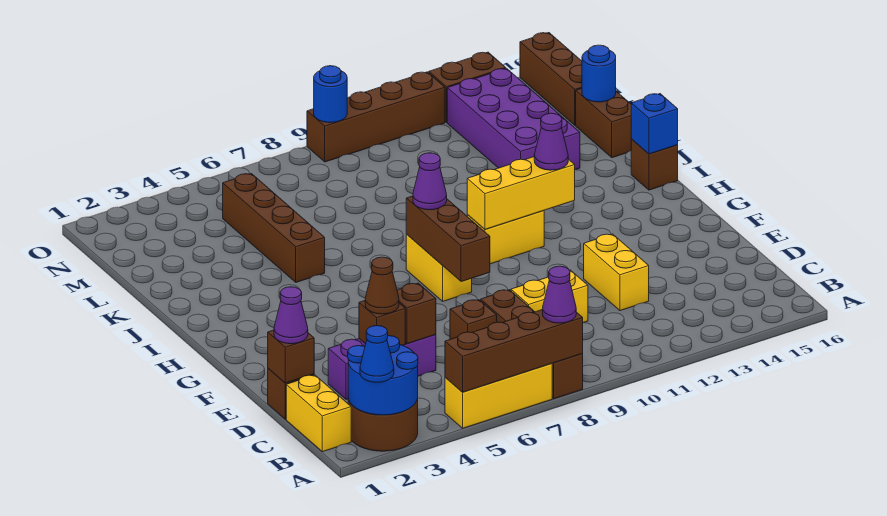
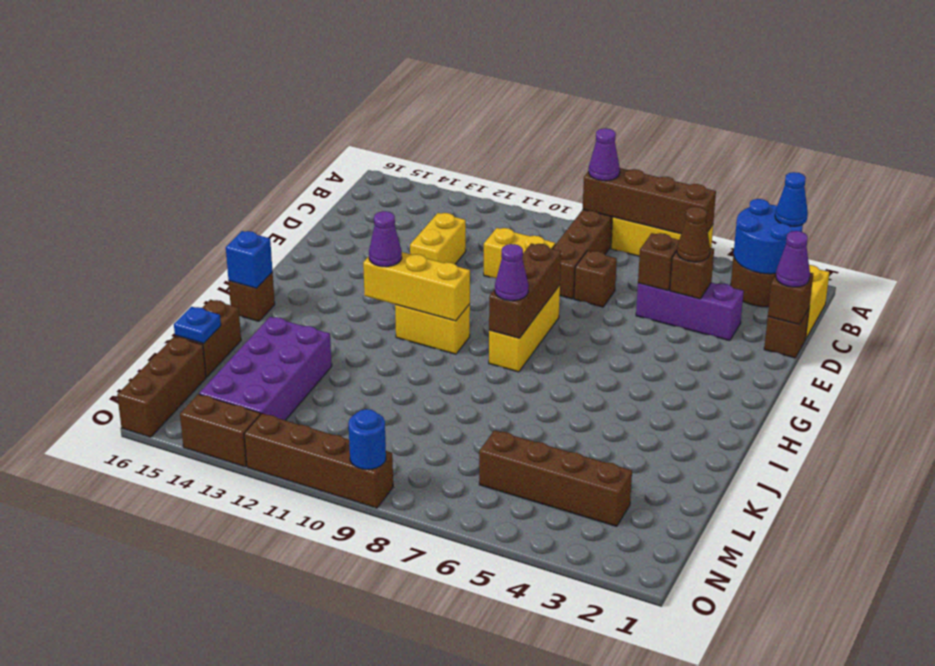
yellow 1x2 brick [406,235,472,301] -> yellow 1x3 brick [489,285,560,372]
brown 1x4 brick [223,174,325,282] -> brown 1x4 brick turned to [479,430,632,526]
blue 1x1 round brick [582,45,616,102] -> blue 1x1 plate [174,307,221,344]

